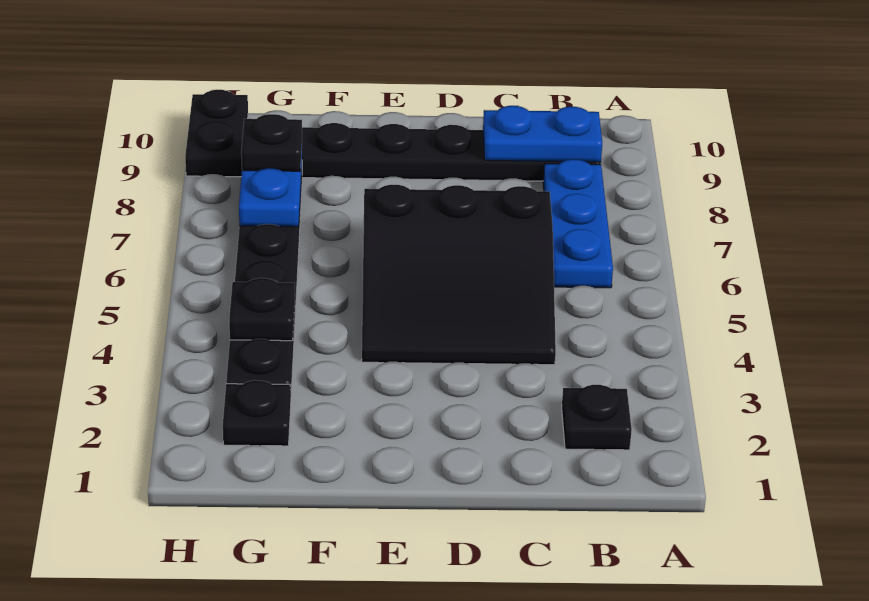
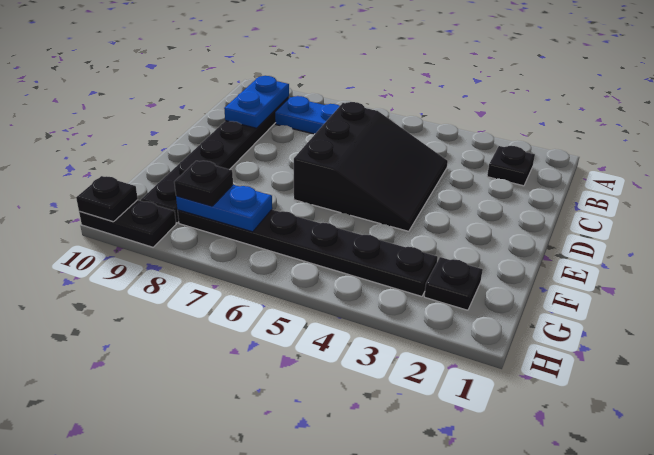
black 1x1 plate [229,278,295,341] -> black 1x1 plate moved to [76,176,138,222]

